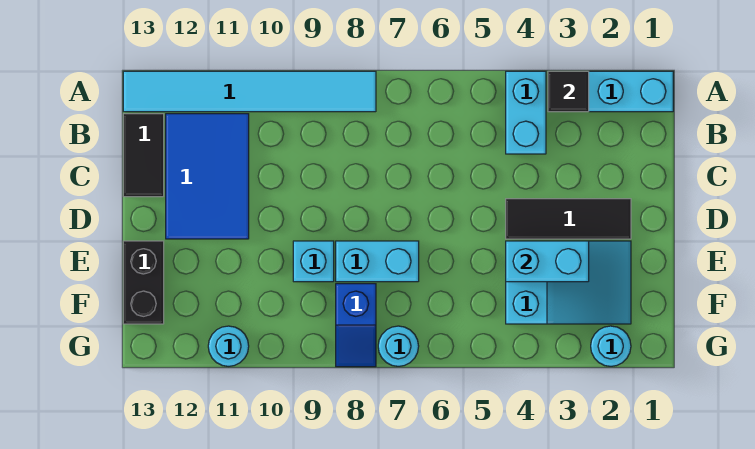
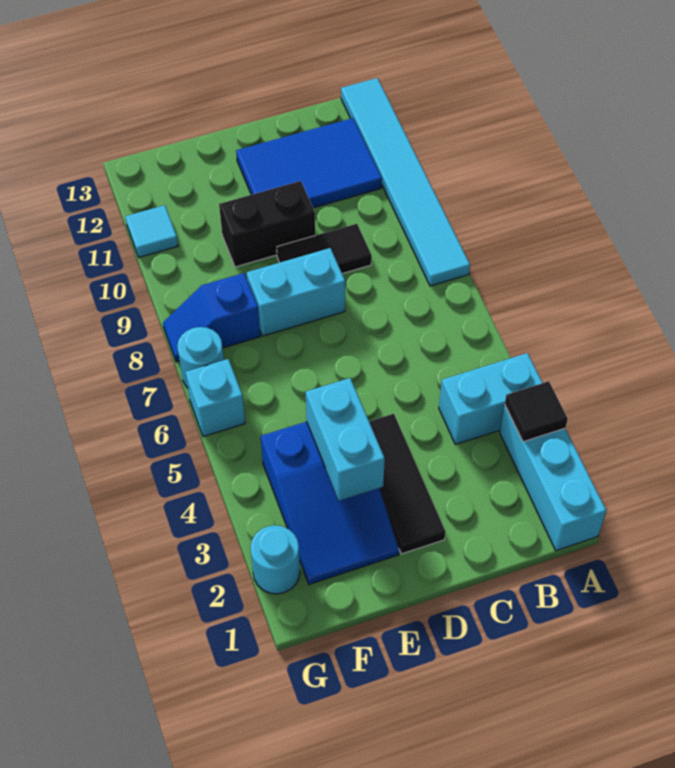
black 1x2 tile [123,114,164,197] -> black 1x2 tile moved to [277,224,372,274]
cyan 2x3 slope [506,241,631,324] -> blue 2x3 slope [261,422,399,584]
cyan 1x2 brick [336,241,419,282] -> cyan 1x2 brick turned to [247,248,345,336]
cyan 1x1 brick [293,241,334,282] -> cyan 1x1 brick moved to [185,359,245,437]
black 1x2 brick [123,241,164,324] -> black 1x2 brick moved to [219,181,315,267]
cyan 1x1 round brick [208,326,249,366] -> cyan 1x1 tile [125,205,178,257]

